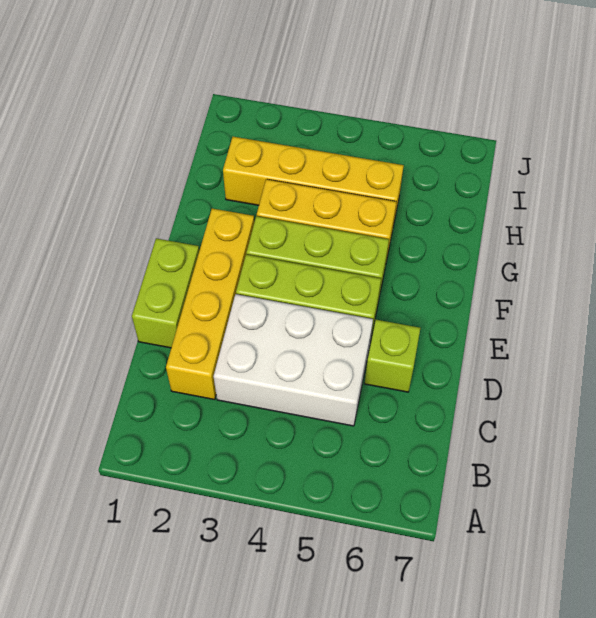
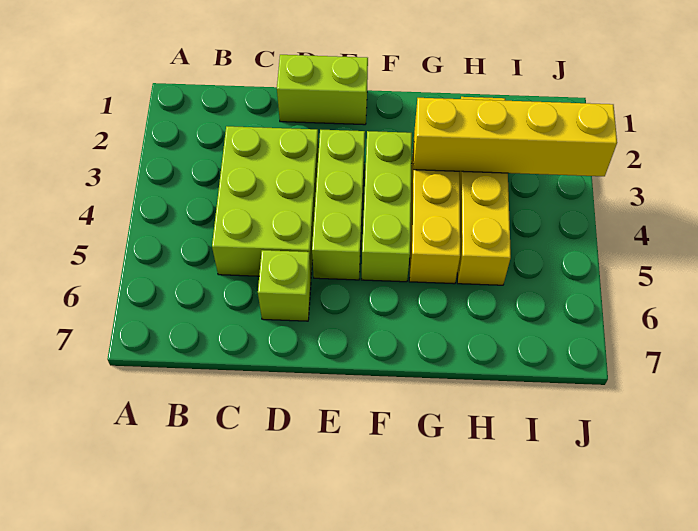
yellow 1x4 brick [166,208,254,399] -> yellow 1x4 brick moved to [414,98,617,176]
white 2x3 brick [214,294,373,426] -> lime 2x3 brick [212,126,319,276]

